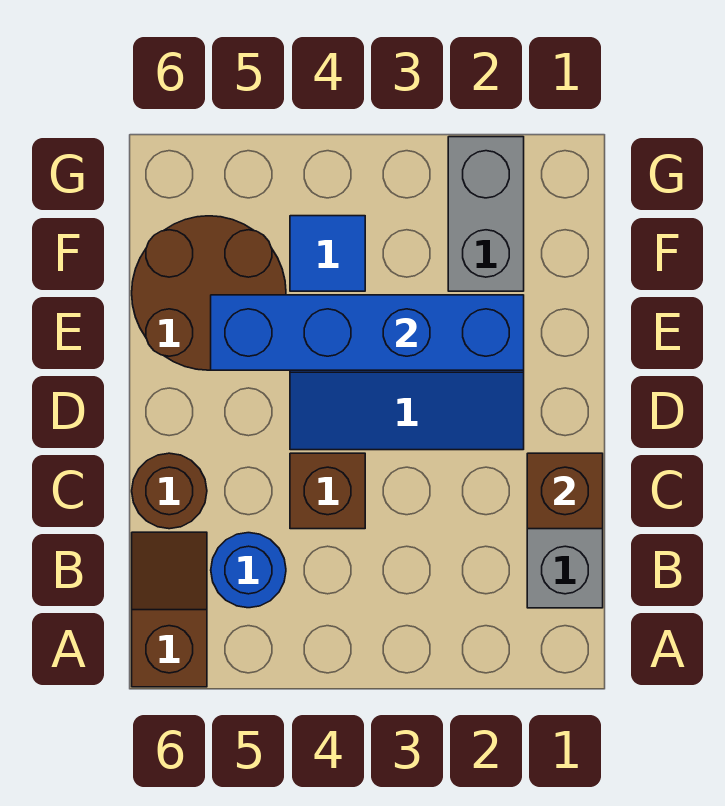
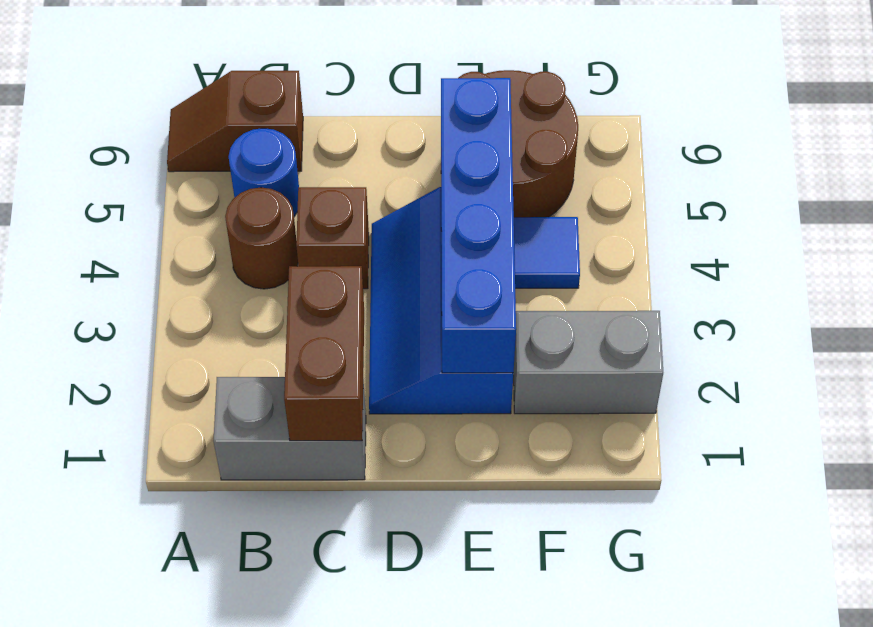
brown 1x2 slope [132,532,207,687] -> brown 1x2 slope turned to [167,71,303,172]
brown 1x1 brick [527,453,603,529] -> brown 1x2 brick [284,266,364,441]
brown 1x1 round brick [132,453,207,529] -> brown 1x1 round brick moved to [225,187,298,289]

